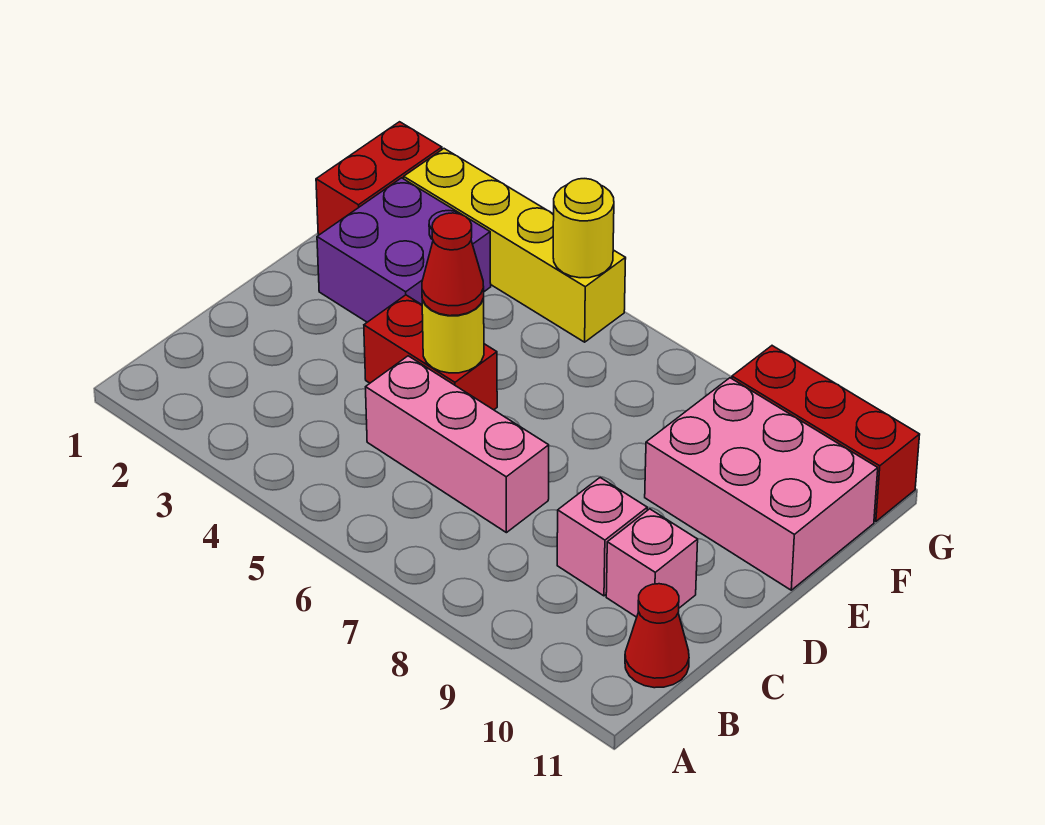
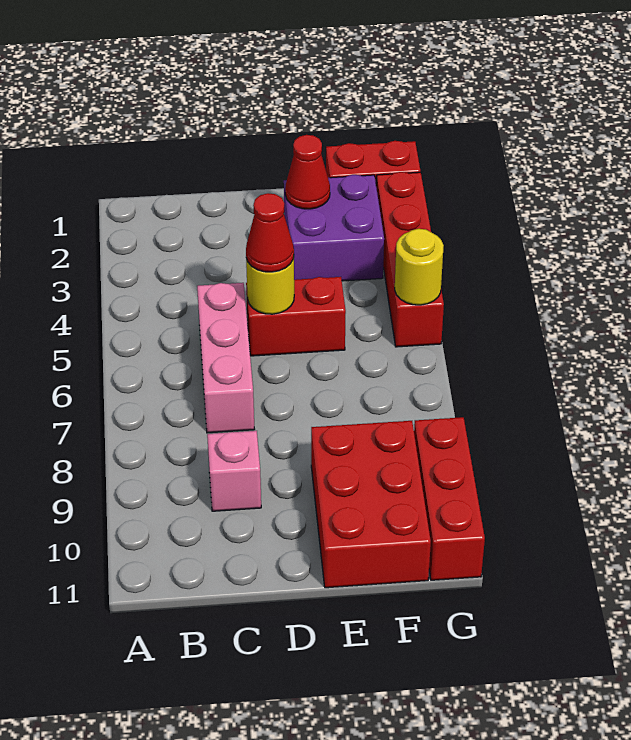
red 1x1 cone [625,584,689,688] -> red 1x1 cone moved to [285,135,330,209]
pink 1x1 brick [606,509,698,617] -> none
red 1x2 brick [364,295,497,410] -> red 1x2 brick turned to [246,277,346,356]
pink 2x3 brick [645,378,878,590] -> red 2x3 brick [311,421,431,588]
yellow 1x4 brick [404,149,626,342] -> red 1x4 brick [376,172,444,347]

